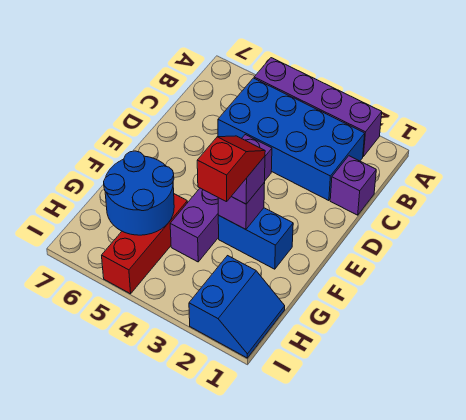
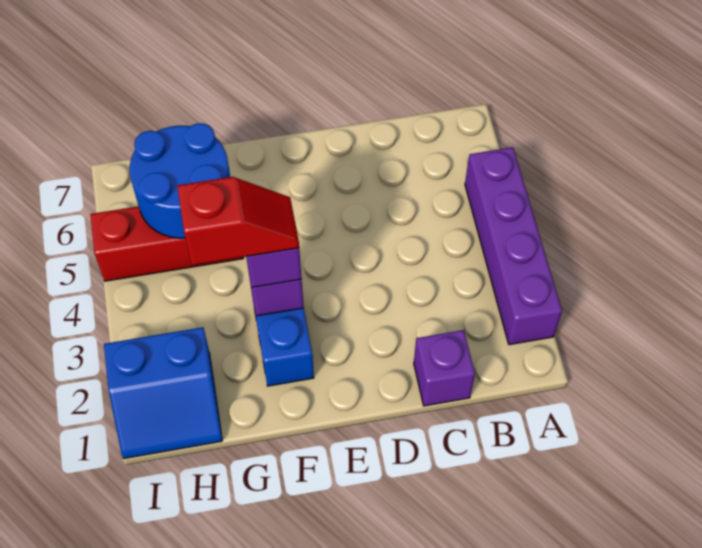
blue 2x4 brick [218,78,365,201] -> none
purple 1x4 brick [170,135,272,262] -> none

